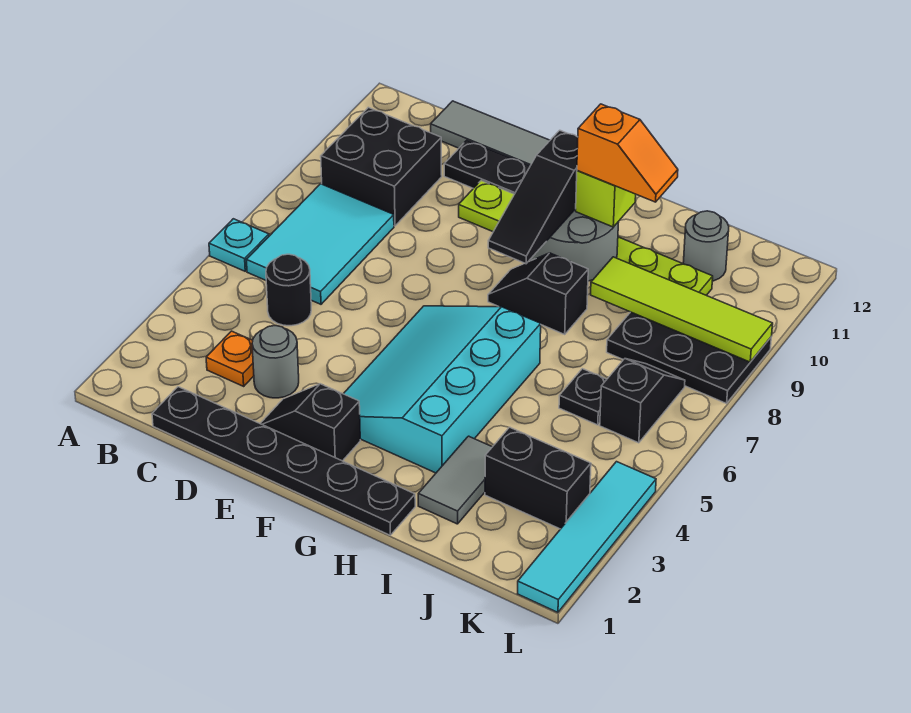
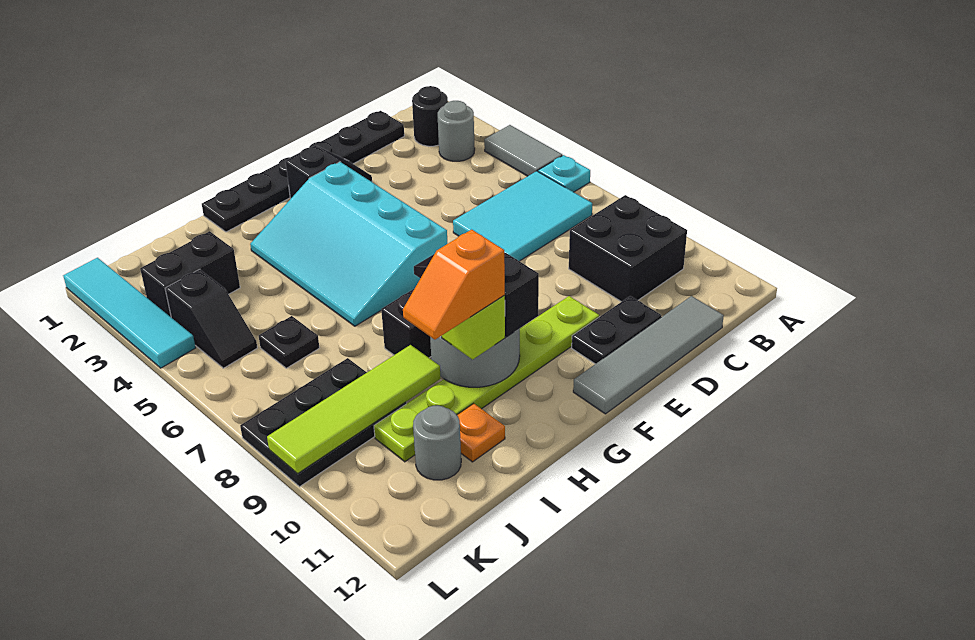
cyan 2x3 tile [247,184,394,304] -> cyan 2x3 tile turned to [453,171,592,261]
orange 1x1 plate [206,331,254,386] -> orange 1x1 plate moved to [457,403,505,462]
black 1x1 round brick [266,254,311,326] -> black 1x1 round brick moved to [412,86,448,146]
grey 1x1 round brick [252,326,299,398] -> grey 1x1 round brick moved to [438,101,475,161]
cyan 3x4 slope [344,306,541,473] -> cyan 3x4 slope turned to [250,162,447,326]
grey 1x2 tile [418,436,492,524] -> grey 1x2 tile moved to [484,125,562,176]
black 1x2 slope [600,359,685,443] -> black 1x2 slope moved to [165,269,257,368]

